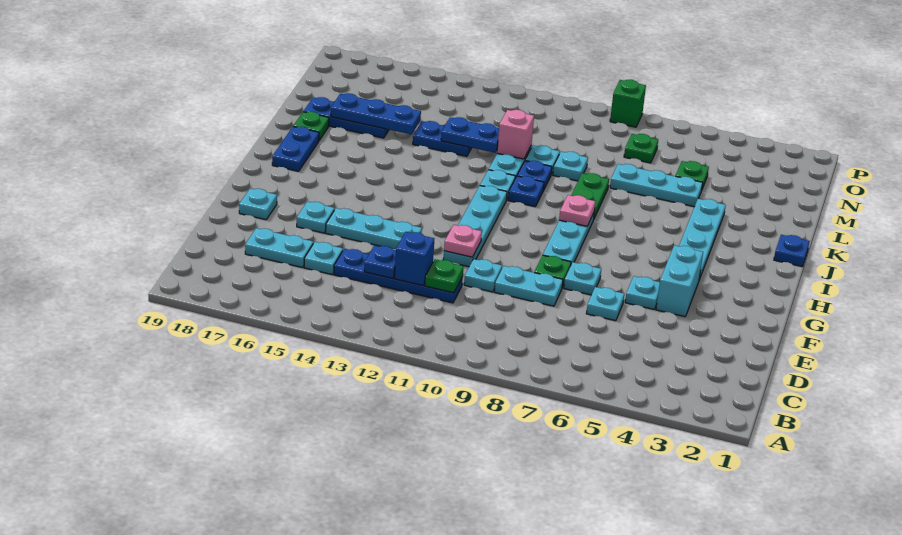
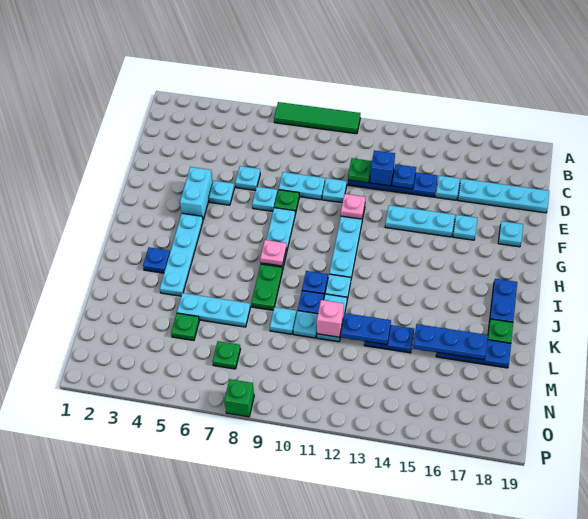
none -> green 1x4 tile [274,102,360,134]
cyan 1x2 plate [245,228,313,268] -> cyan 1x4 plate [458,179,549,213]
blue 1x1 plate [774,235,809,267] -> blue 1x1 plate moved to [143,247,170,273]

